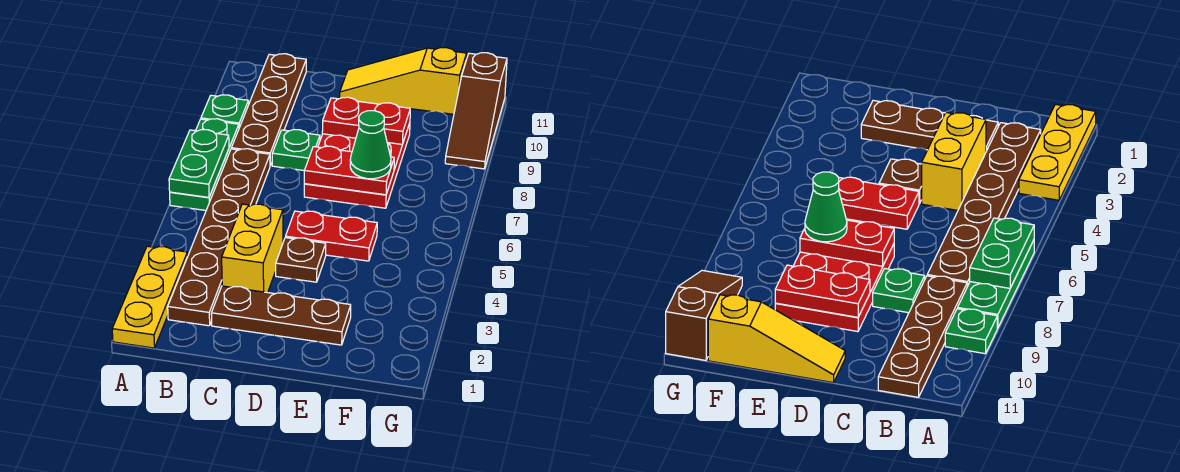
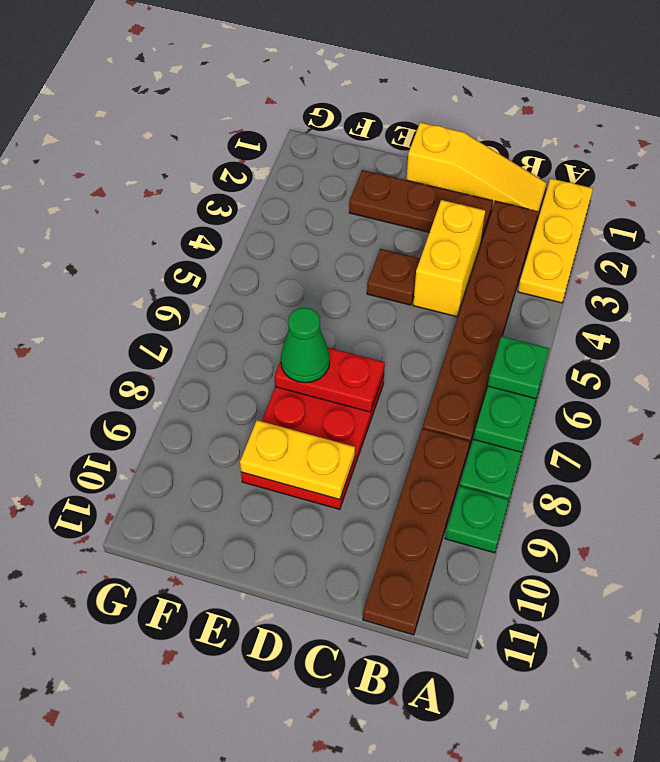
green 1x1 plate [272,130,320,170] -> green 1x1 plate moved to [488,336,549,399]
red 1x2 plate [286,211,377,261] -> none
red 1x2 plate [322,97,410,145] -> yellow 1x2 plate [240,420,355,500]
yellow 1x3 slope [340,48,467,114] -> yellow 1x3 slope moved to [406,122,547,217]
brown 1x3 slope [445,53,507,169] -> none

